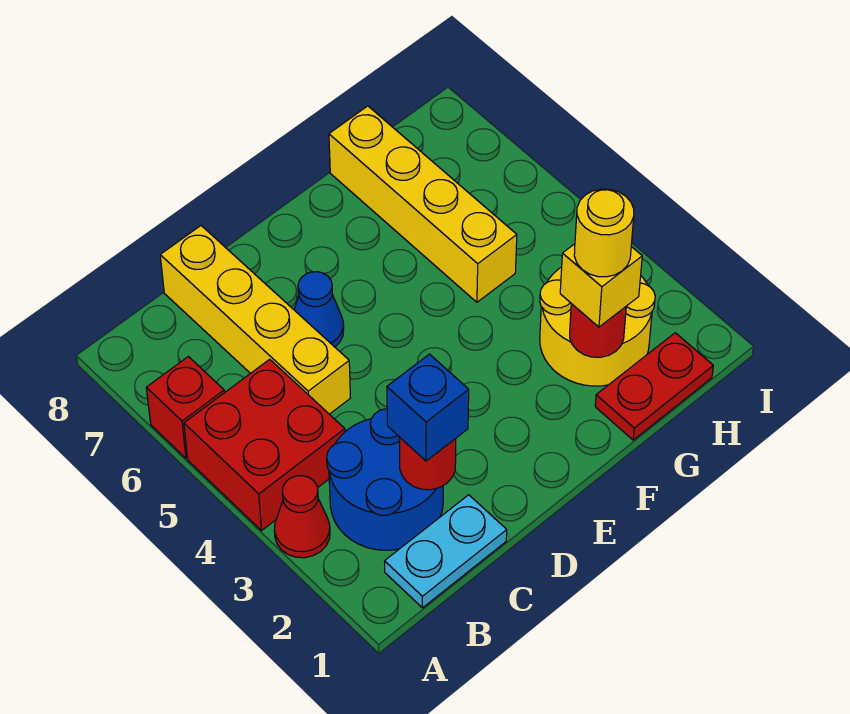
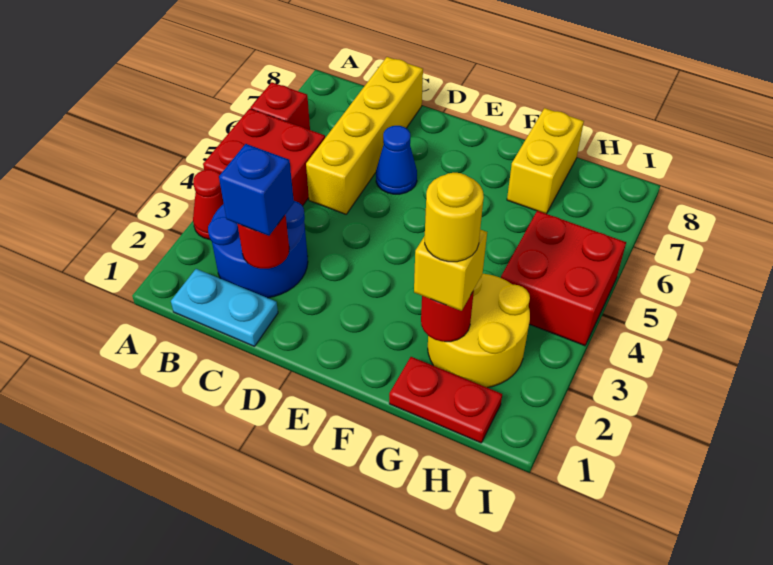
yellow 1x4 brick [329,106,517,302] -> yellow 1x2 brick [507,108,584,214]
none -> red 2x2 brick [501,211,626,346]

